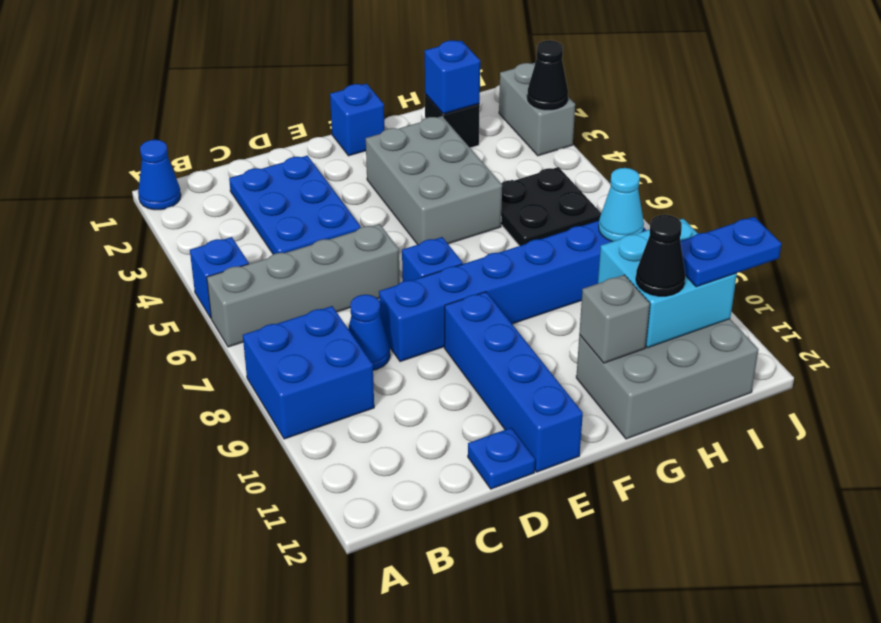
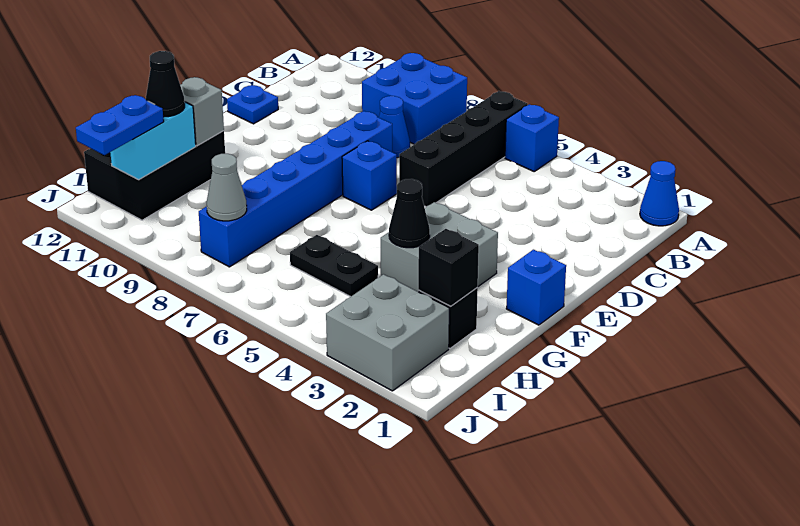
grey 1x4 brick [207,224,400,347] -> black 1x4 brick [399,91,528,207]
blue 2x3 plate [229,156,361,254] -> none
blue 1x4 brick [444,292,583,472] -> none
grey 2x3 brick [366,116,502,245] -> grey 2x2 brick [381,202,498,292]
grey 2x3 brick [576,319,758,439] -> black 2x3 brick [84,131,225,220]
blue 1x1 brick [425,40,480,114] -> black 1x1 brick [418,229,479,306]
black 2x2 plate [501,167,601,246] -> black 1x2 plate [290,235,378,297]
cyan 2x2 brick [598,219,737,348] -> cyan 1x2 brick [110,102,196,180]
cyan 1x1 cone [599,168,644,242] -> grey 1x1 cone [207,154,247,221]
grey 1x2 brick [499,63,575,156] -> grey 2x2 brick [326,274,449,391]
black 1x1 cone [527,40,568,110] -> black 1x1 cone moved to [389,179,430,248]

